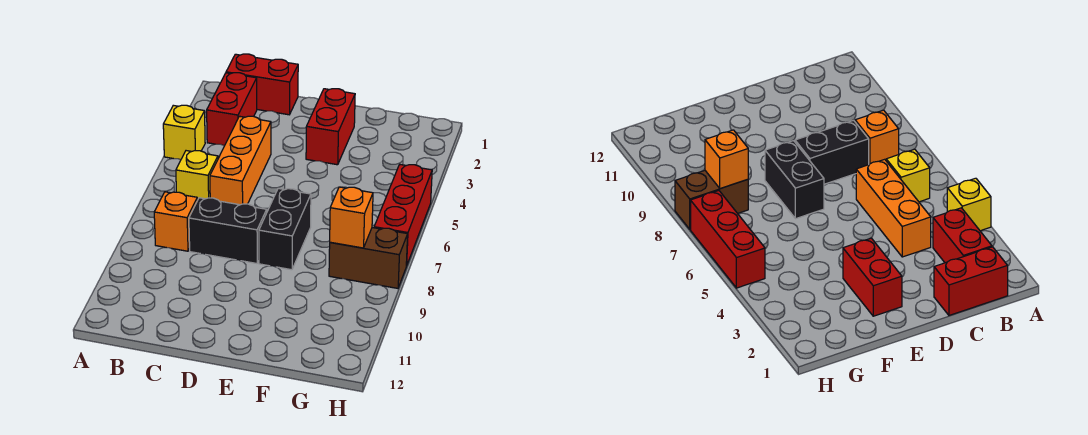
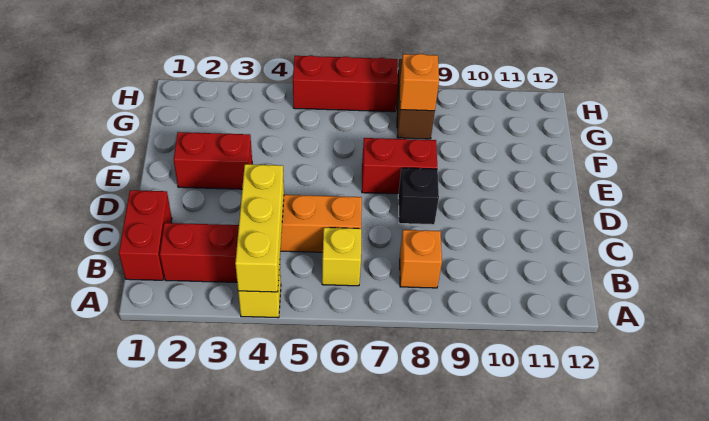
none -> yellow 1x3 brick [235,164,284,292]
black 1x2 brick [189,198,267,263] -> black 1x1 brick [398,168,439,225]
black 1x2 brick [259,188,311,270] -> red 1x2 brick [362,138,437,194]

